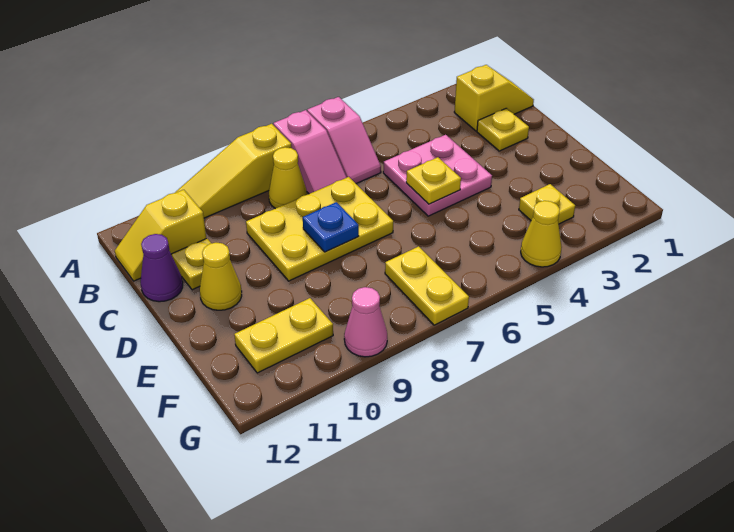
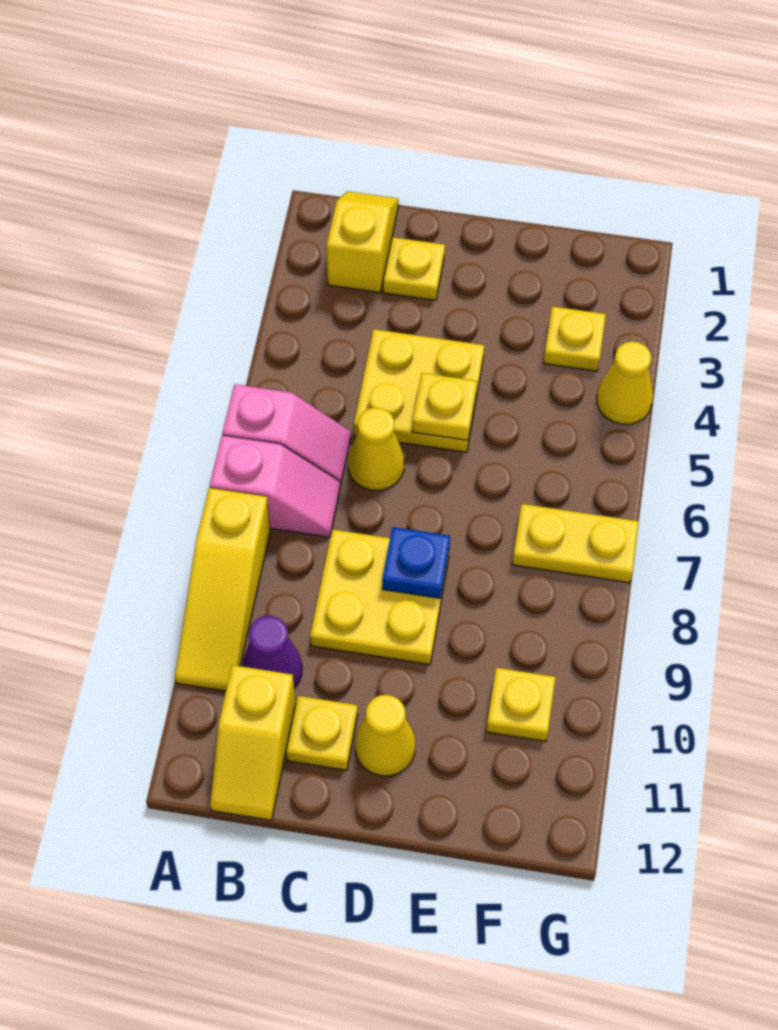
yellow 1x1 cone [269,147,307,209] -> yellow 1x1 cone moved to [348,408,404,490]
pink 2x2 plate [383,135,492,216] -> yellow 2x2 plate [354,329,484,452]
yellow 2x3 plate [246,177,393,281] -> yellow 2x2 plate [310,529,449,665]
purple 1x1 cone [141,234,183,302] -> purple 1x1 cone moved to [242,616,302,688]
yellow 1x2 plate [234,298,333,373] -> yellow 1x1 plate [486,668,556,741]
pink 1x1 cone [344,287,387,357] -> none

